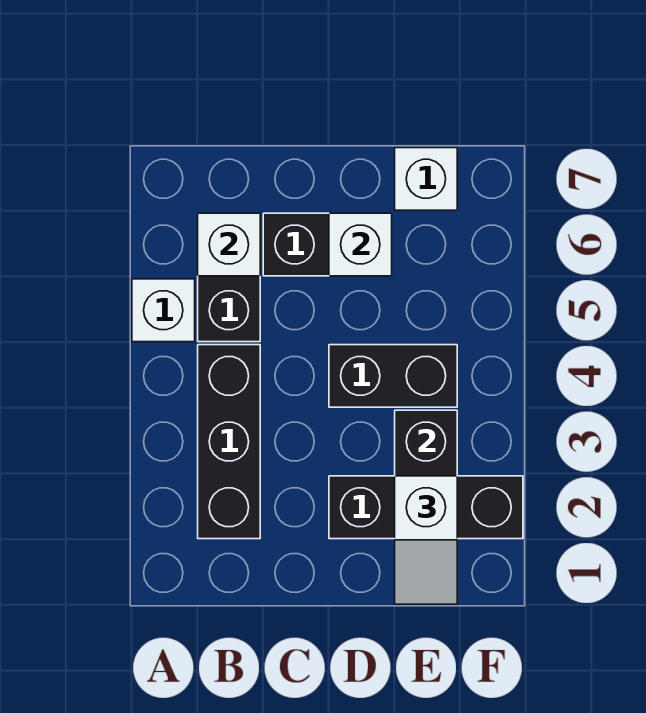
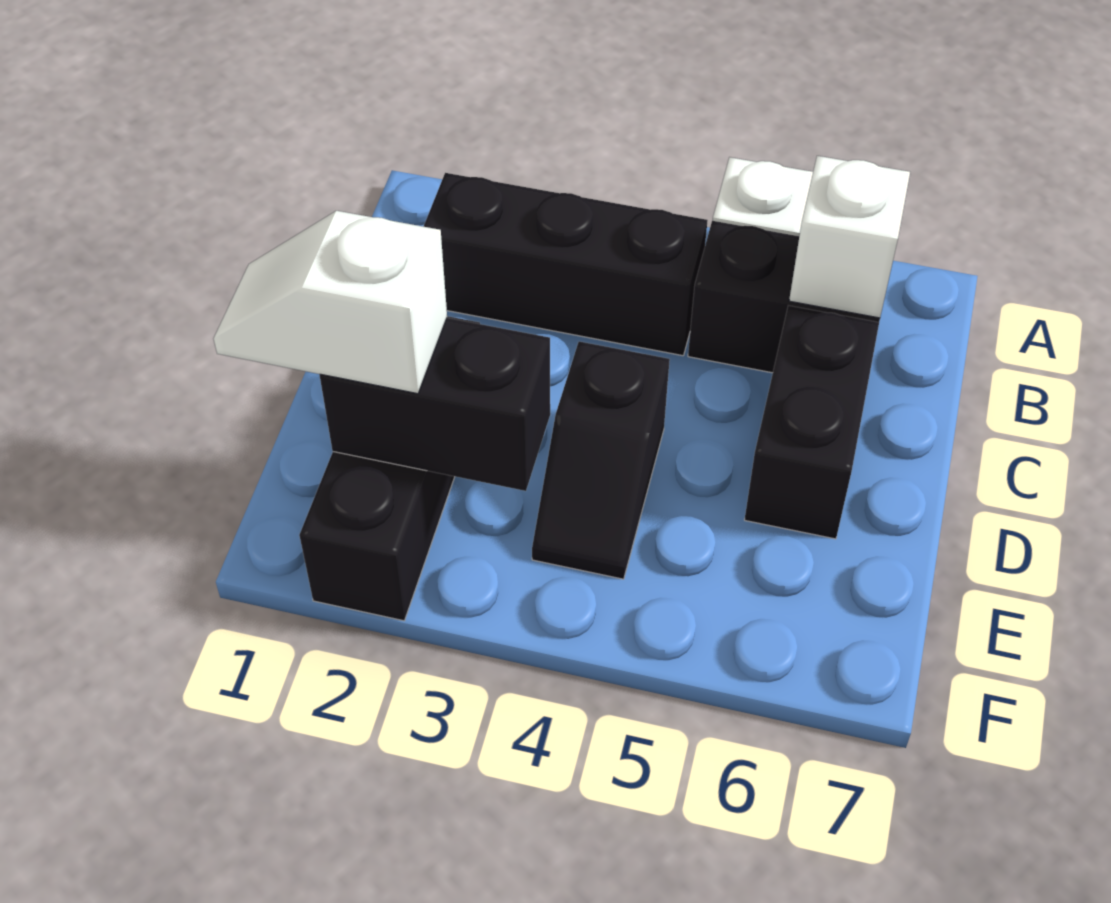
black 1x2 brick [329,345,457,407] -> black 1x2 slope [532,341,670,579]
white 1x1 brick [329,213,392,276] -> none
white 1x1 brick [395,148,457,210] -> none

